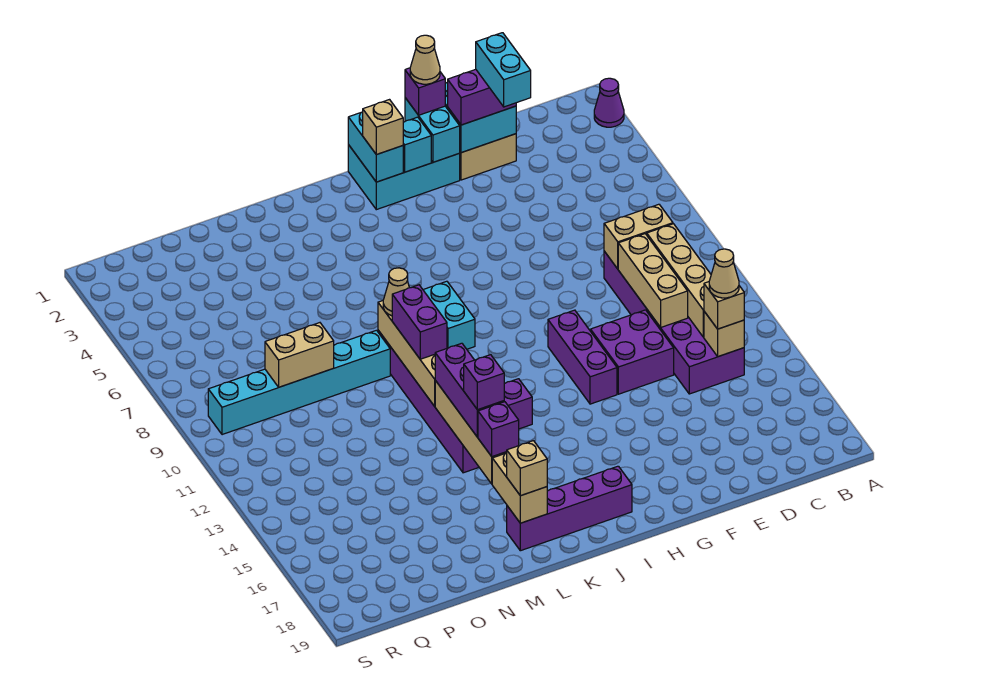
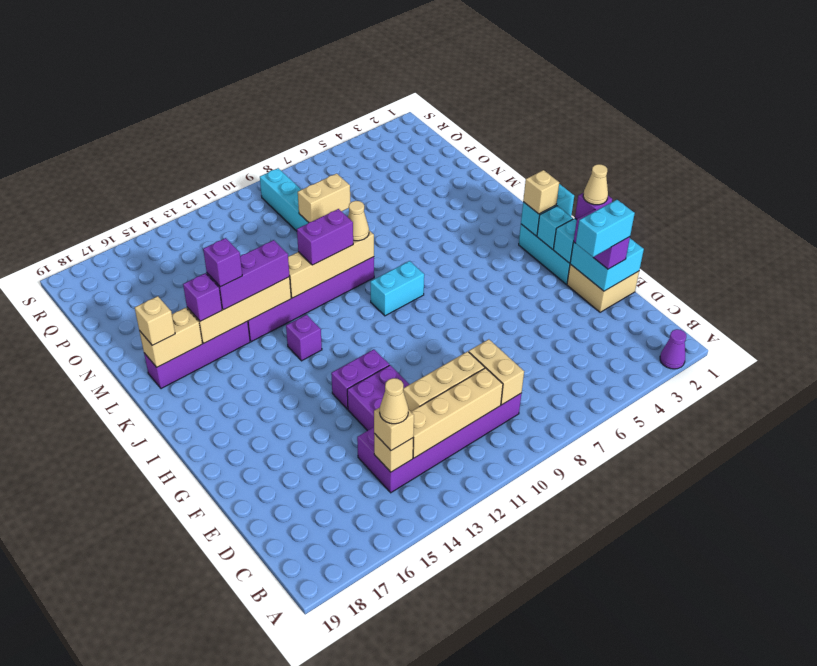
purple 1x3 brick [548,310,617,404] -> purple 1x2 brick [331,349,389,409]
purple 1x4 brick [507,466,632,551] -> purple 1x4 brick turned to [144,321,250,389]
tan 1x2 brick [265,323,334,387] -> tan 1x2 brick turned to [298,174,350,223]

